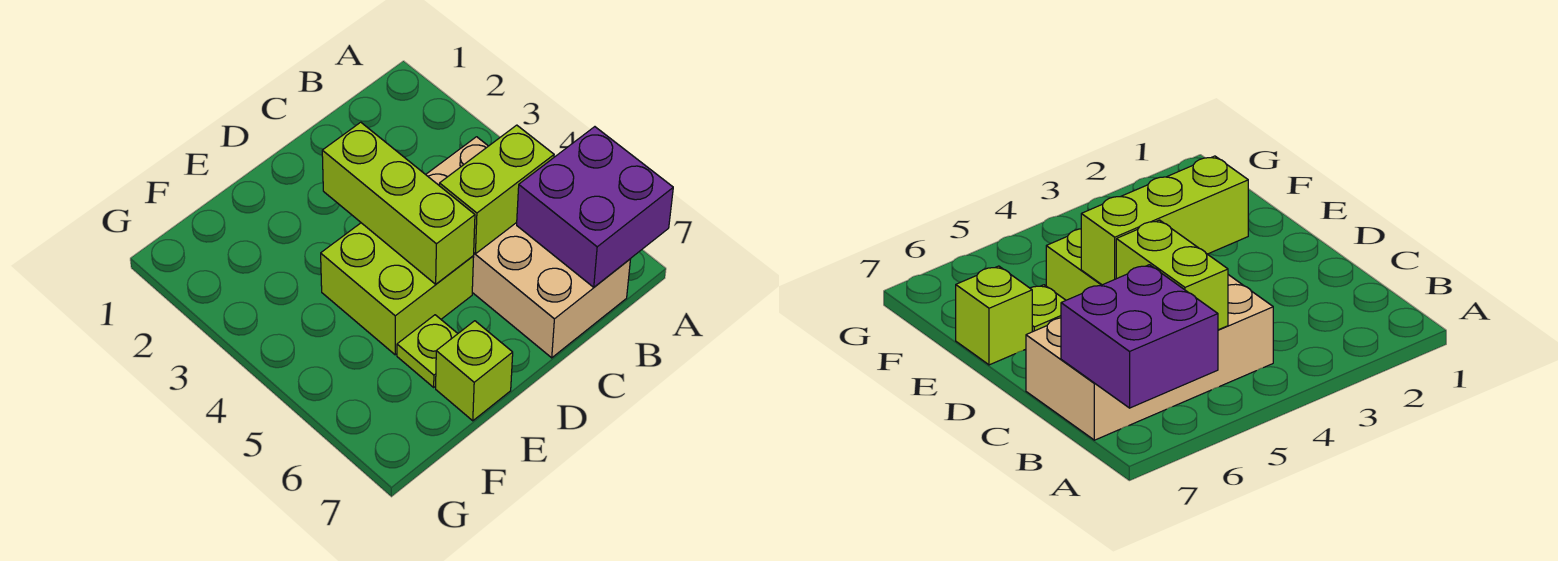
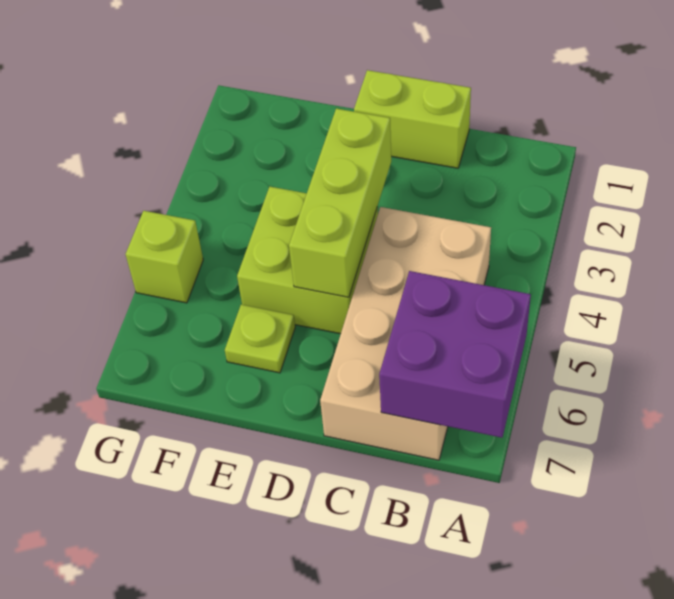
lime 1x2 brick [439,125,554,254] -> lime 1x2 brick moved to [354,70,471,168]
lime 1x1 brick [436,321,513,421] -> lime 1x1 brick moved to [126,211,203,303]

